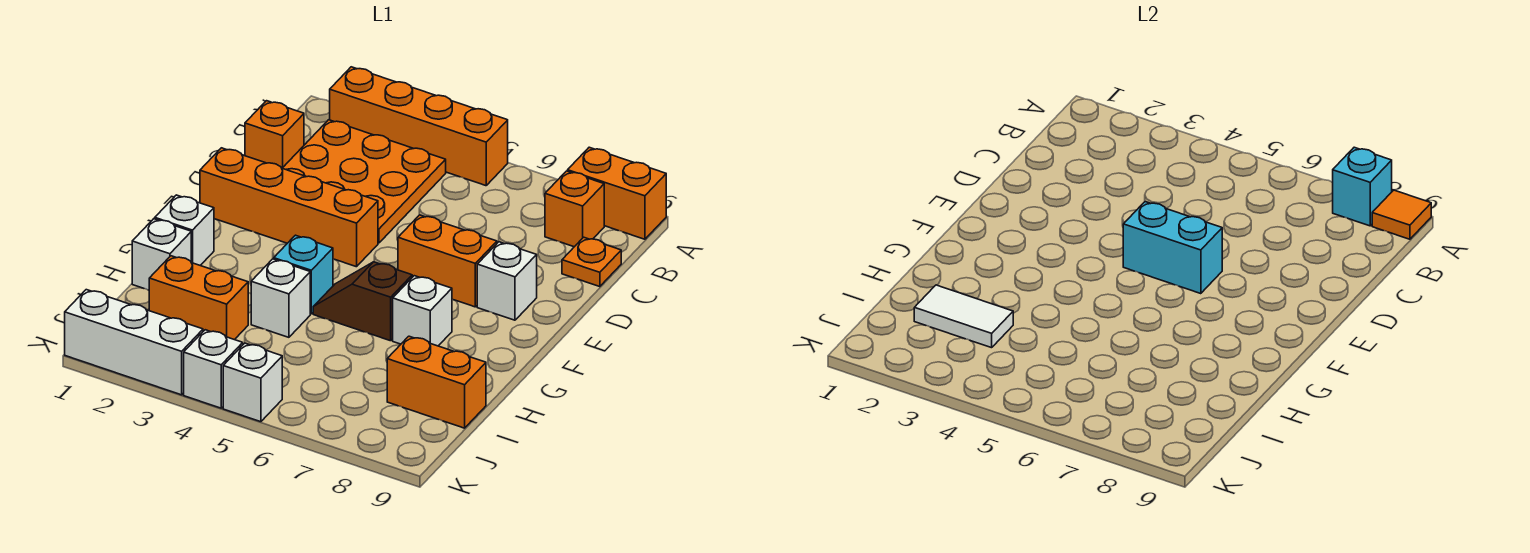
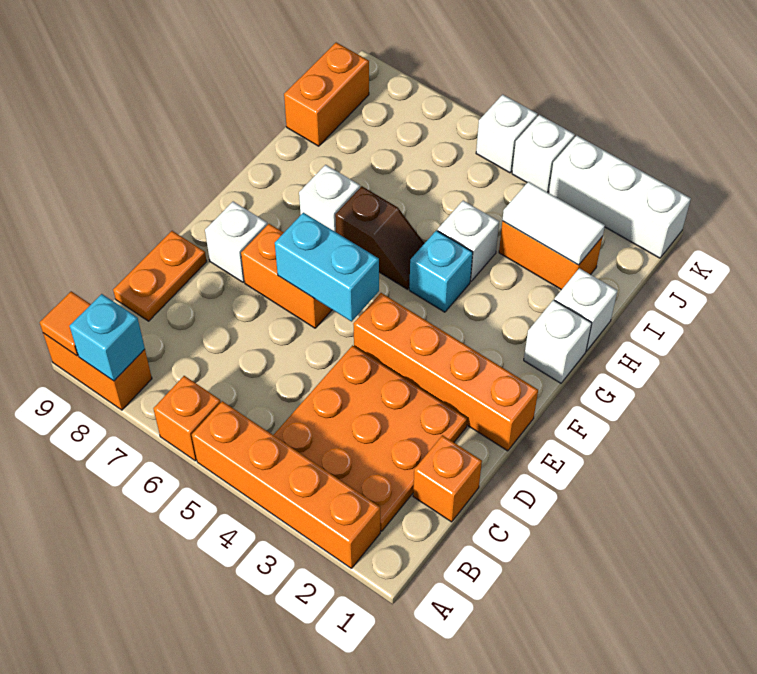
orange 1x1 brick [545,171,604,247] -> orange 1x1 brick moved to [153,376,221,461]
orange 1x1 plate [562,237,621,287] -> orange 1x2 plate [113,231,207,321]
orange 1x2 brick [387,336,486,428] -> orange 1x2 brick turned to [284,42,369,146]

